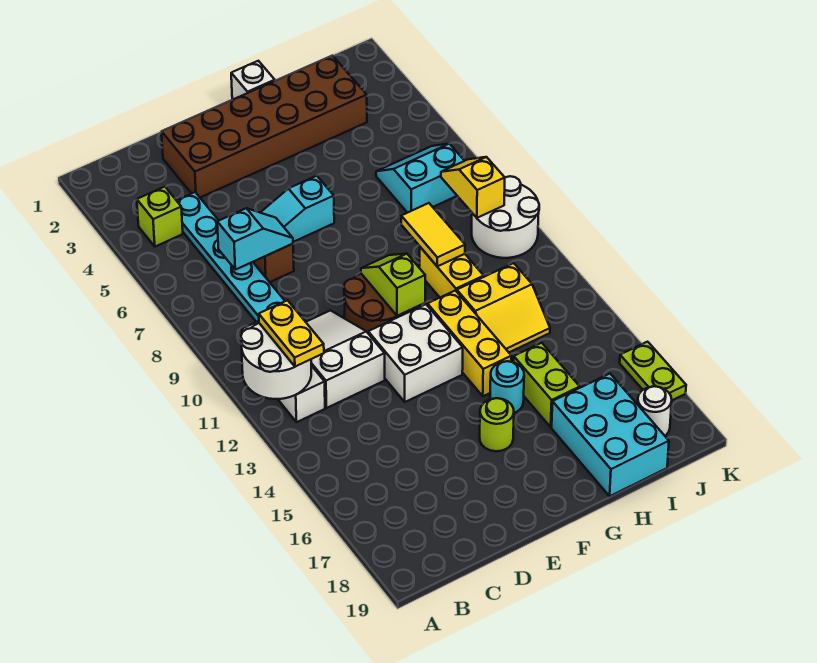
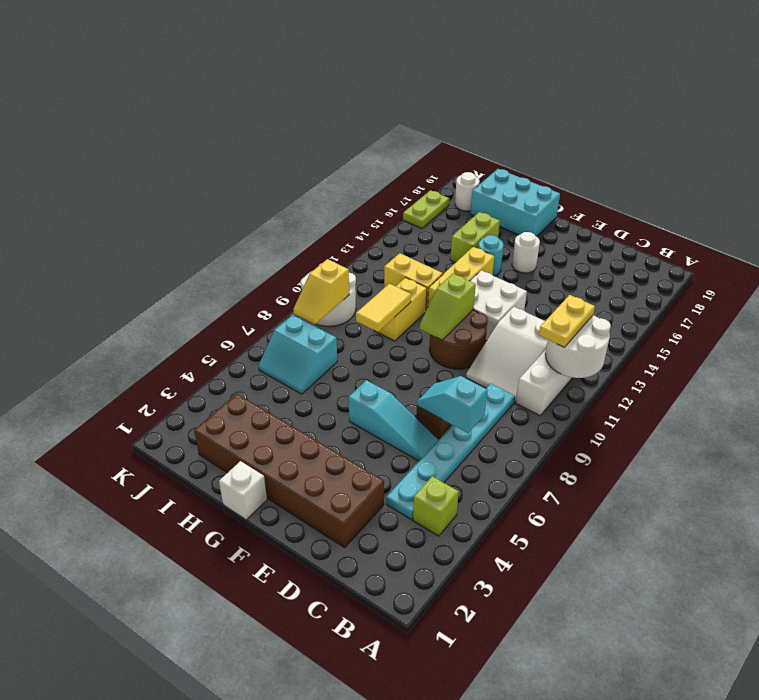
lime 1x1 round brick [480,398,514,451] -> white 1x1 round brick [512,232,540,273]
cyan 2x3 brick [552,374,669,496] -> cyan 2x3 brick turned to [471,169,560,236]

